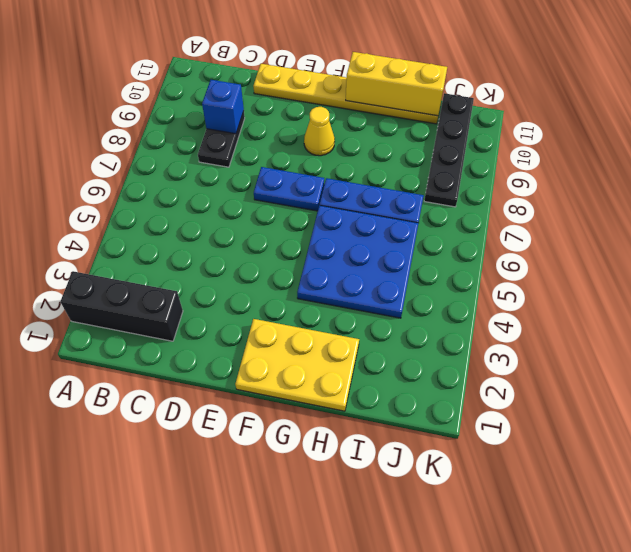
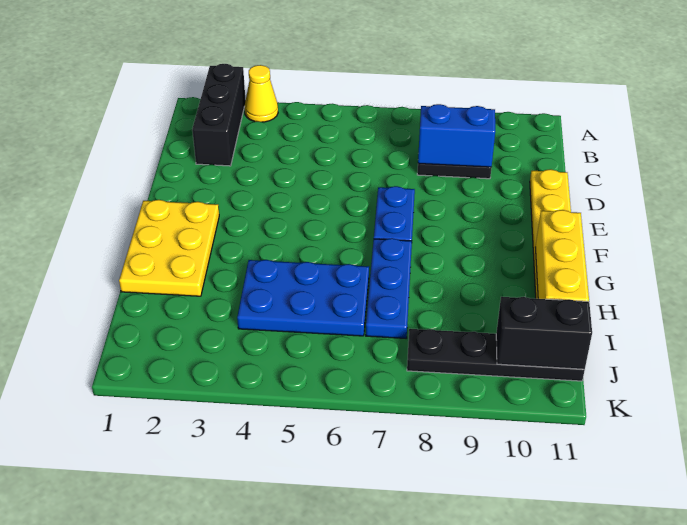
blue 1x1 brick [202,80,244,134] -> blue 1x2 brick [418,104,495,167]
yellow 1x1 cone [304,107,335,156] -> yellow 1x1 cone moved to [245,65,278,122]
blue 3x3 plate [297,206,418,318] -> blue 2x3 plate [237,260,369,336]
none -> black 1x2 brick [496,297,592,370]

